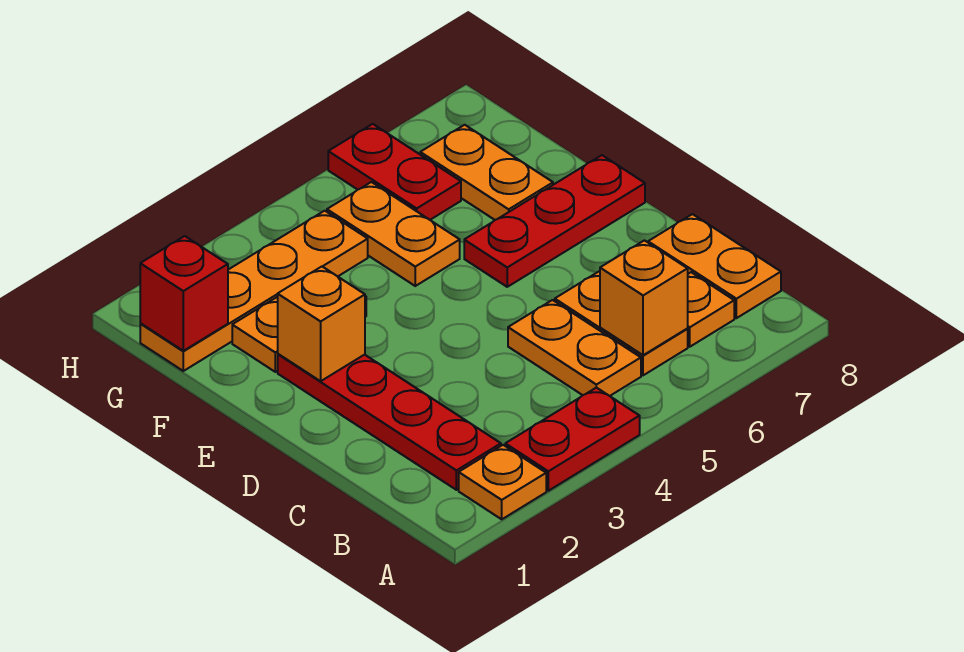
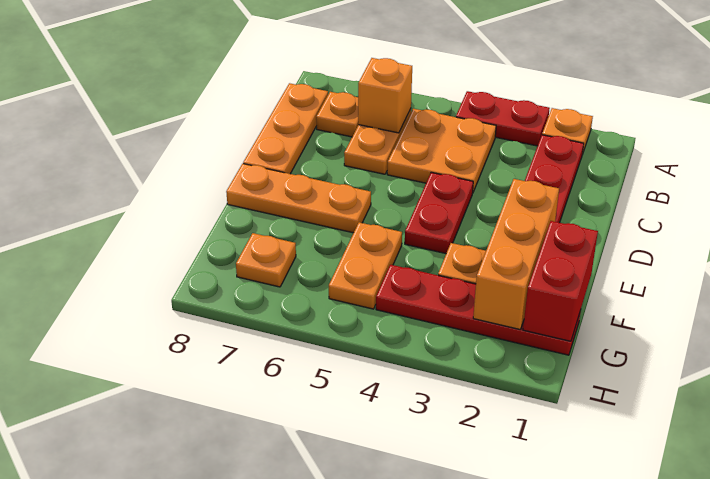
orange 1x2 plate [508,300,641,396] -> orange 2x2 plate [387,109,496,192]
orange 1x2 plate [648,214,781,318] -> orange 1x3 plate [243,83,328,174]
orange 1x1 brick [278,267,365,381] -> orange 1x3 brick [473,179,559,329]
red 1x3 plate [464,155,645,287] -> orange 1x3 plate [226,164,371,233]
orange 1x2 plate [420,125,553,220] -> orange 1x1 plate [236,233,296,287]
orange 1x4 plate [140,211,368,371] -> red 1x4 plate [376,265,581,355]
red 1x1 brick [140,236,228,351] -> red 1x2 brick [523,221,598,341]
red 1x2 plate [328,124,461,220] -> red 1x2 plate moved to [405,172,473,254]

